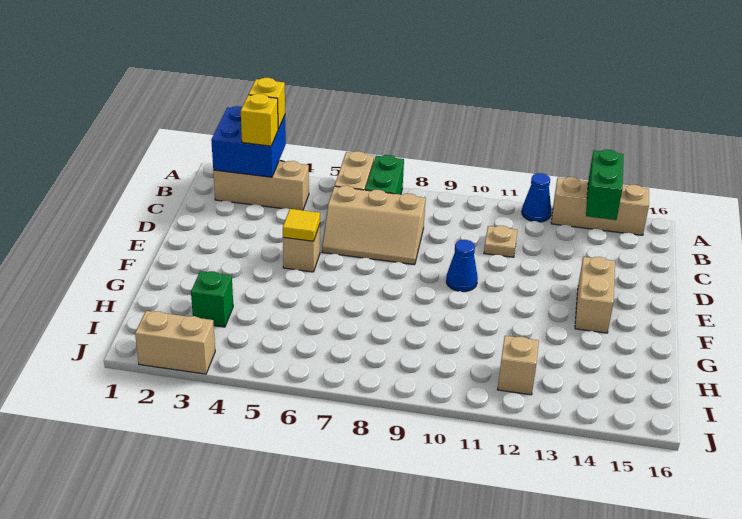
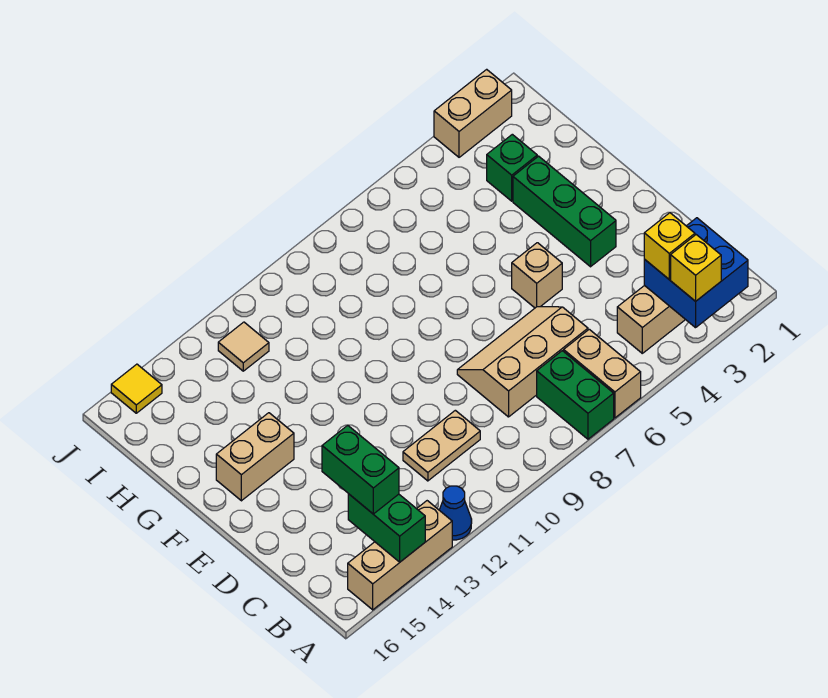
none -> green 1x2 brick [322,425,399,514]
tan 1x1 plate [484,226,518,257] -> tan 1x2 plate [403,410,480,481]
none -> green 1x3 brick [513,156,616,267]
yellow 1x1 tile [283,209,320,241] -> yellow 1x1 tile moved to [111,364,162,413]
blue 1x1 cone [446,240,478,292] -> none
tan 1x2 brick [575,257,615,333] -> tan 1x2 brick turned to [216,413,294,501]
tan 1x1 brick [498,336,539,395] -> tan 1x1 tile [218,322,269,371]

